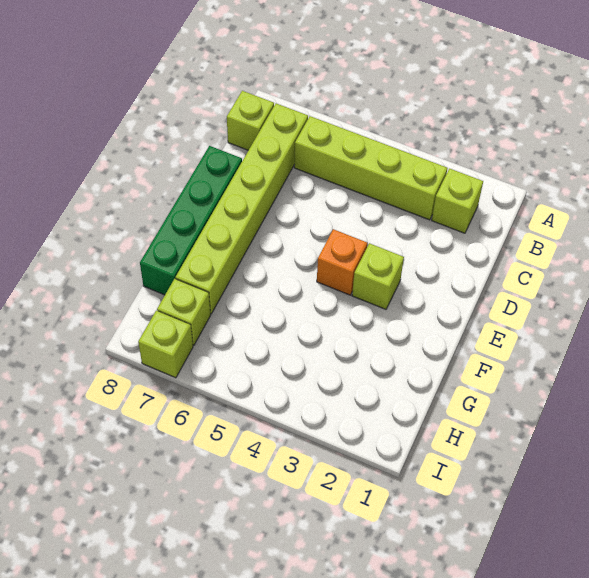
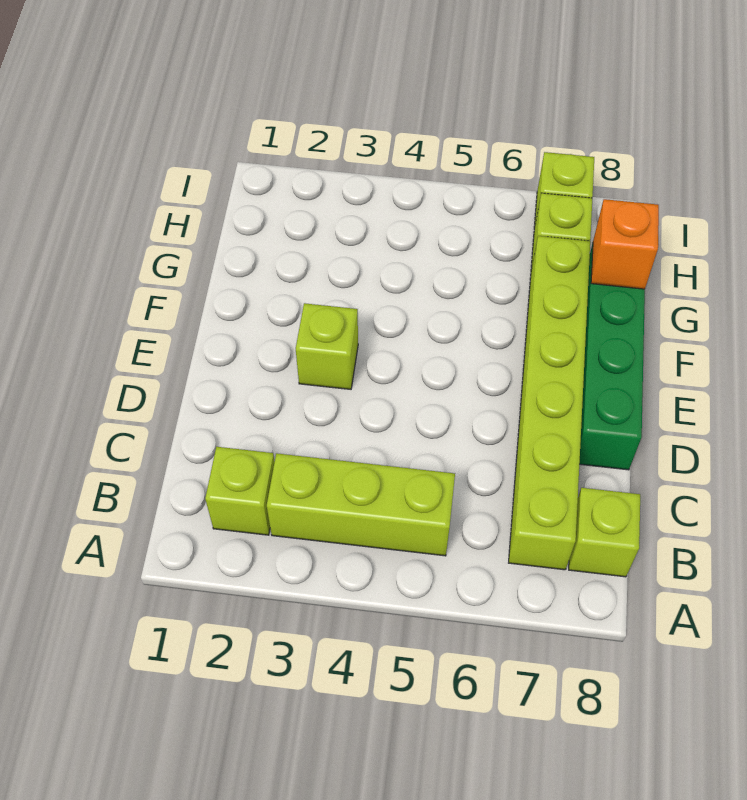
lime 1x4 brick [294,116,447,220] -> lime 1x3 brick [267,453,455,556]
orange 1x1 brick [317,229,367,295] -> orange 1x1 brick moved to [591,199,659,289]

